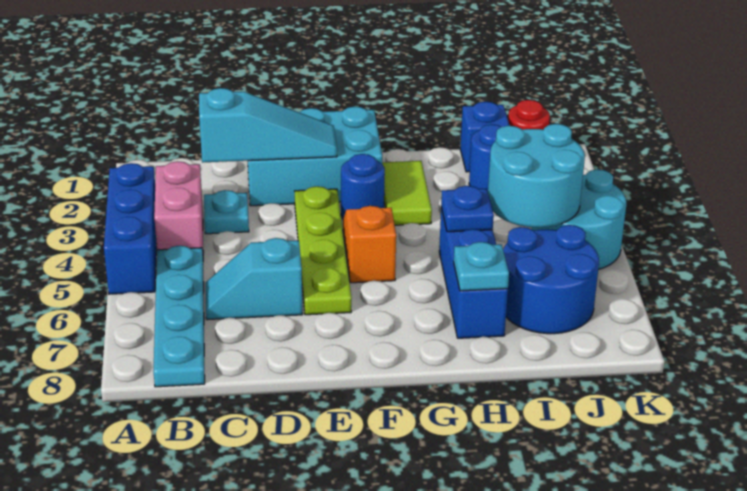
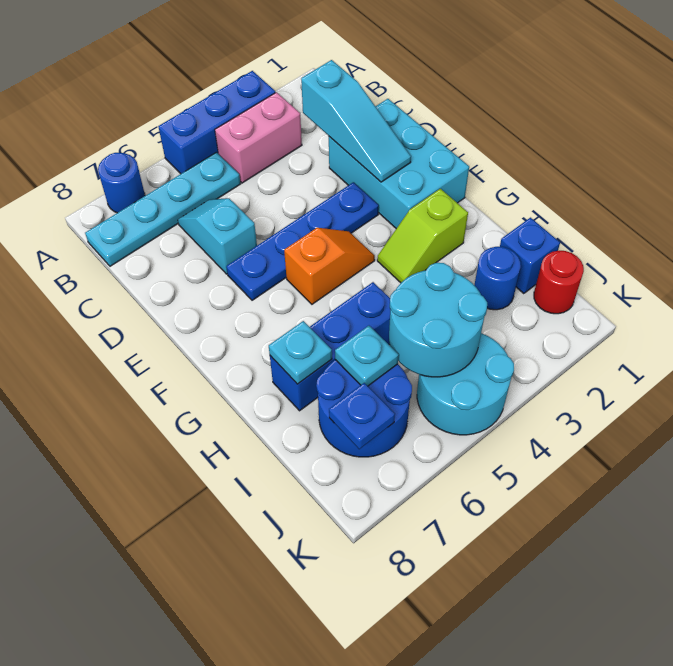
cyan 1x1 plate [204,190,249,234] -> cyan 1x1 plate moved to [335,326,399,386]
lime 1x4 plate [295,186,352,315] -> blue 1x4 plate [226,182,379,300]
blue 1x1 round brick [341,154,385,219] -> blue 1x1 round brick moved to [98,153,145,213]
lime 1x2 tile [382,161,432,225] -> lime 1x2 slope [377,189,468,283]
blue 1x1 plate [441,186,494,232] -> blue 1x1 plate moved to [329,383,395,449]

